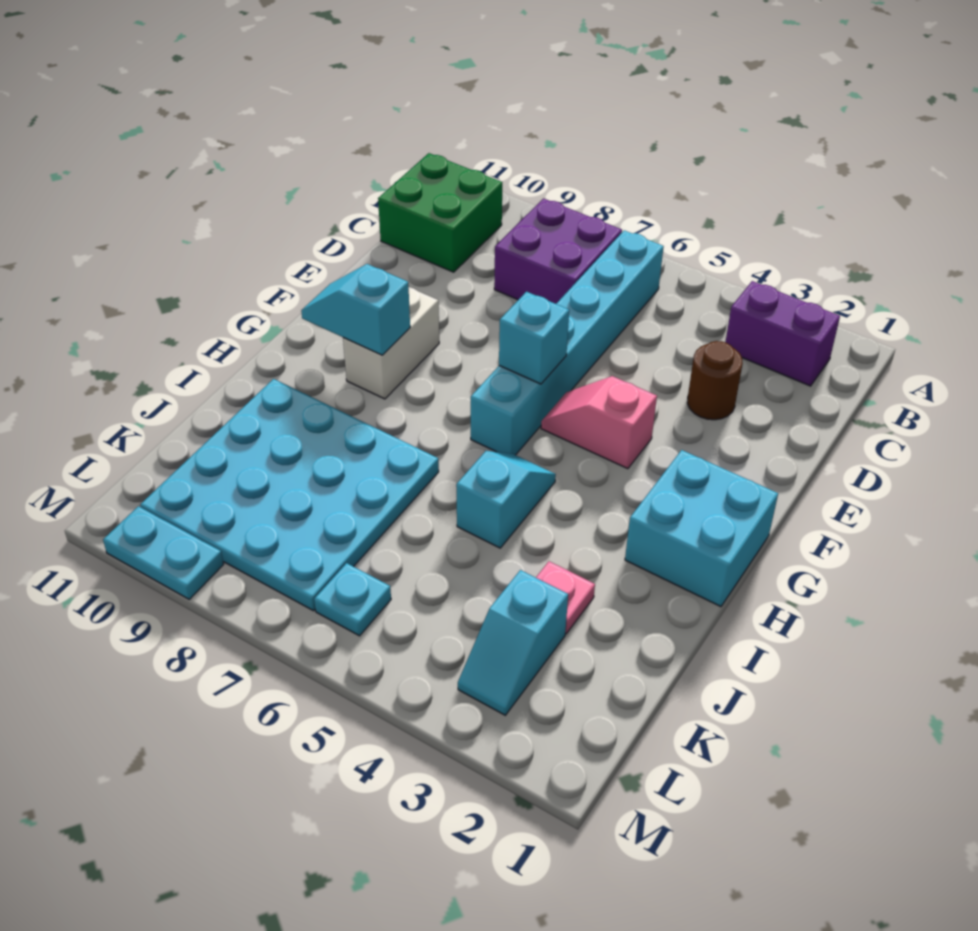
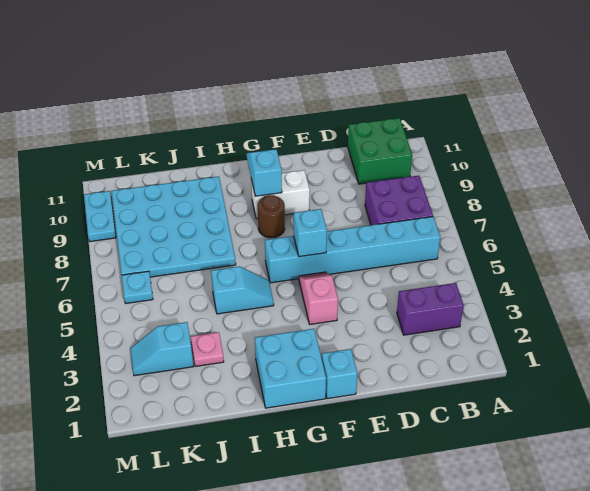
purple 1x2 brick [725,281,840,386] -> purple 1x2 brick turned to [397,283,464,335]
brown 1x1 round brick [687,341,743,420] -> brown 1x1 round brick moved to [258,195,285,238]
none -> cyan 1x1 brick [322,349,357,399]

